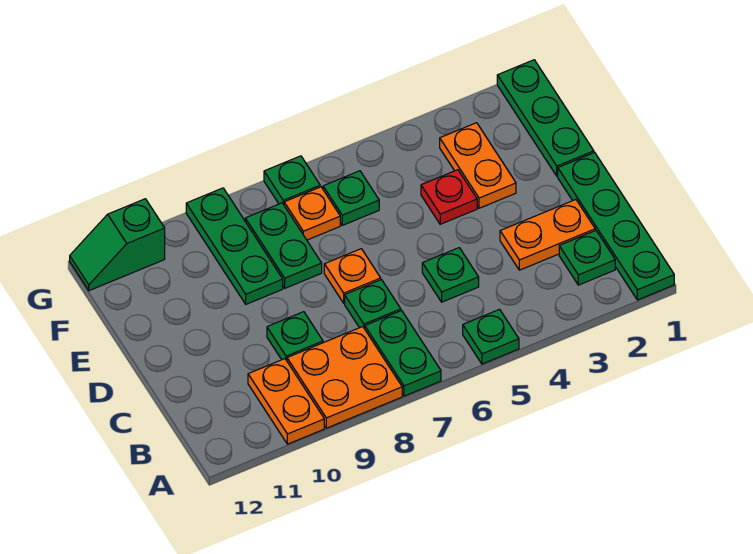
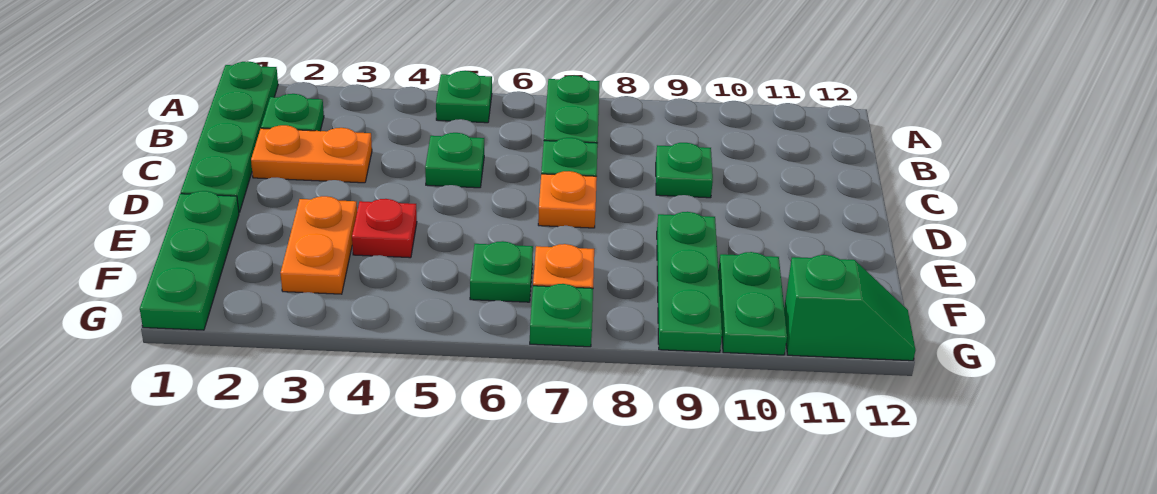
orange 2x2 plate [287,327,402,428] -> none
orange 1x2 plate [248,359,324,444] -> none
green 1x2 plate [245,203,322,288] -> green 1x2 plate moved to [718,252,787,355]

